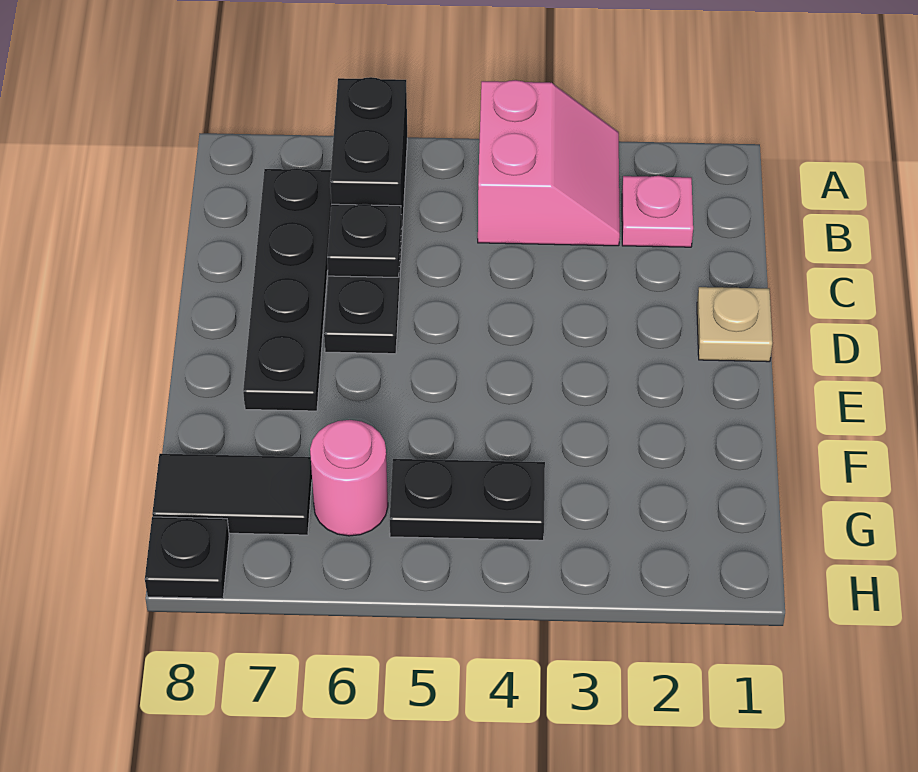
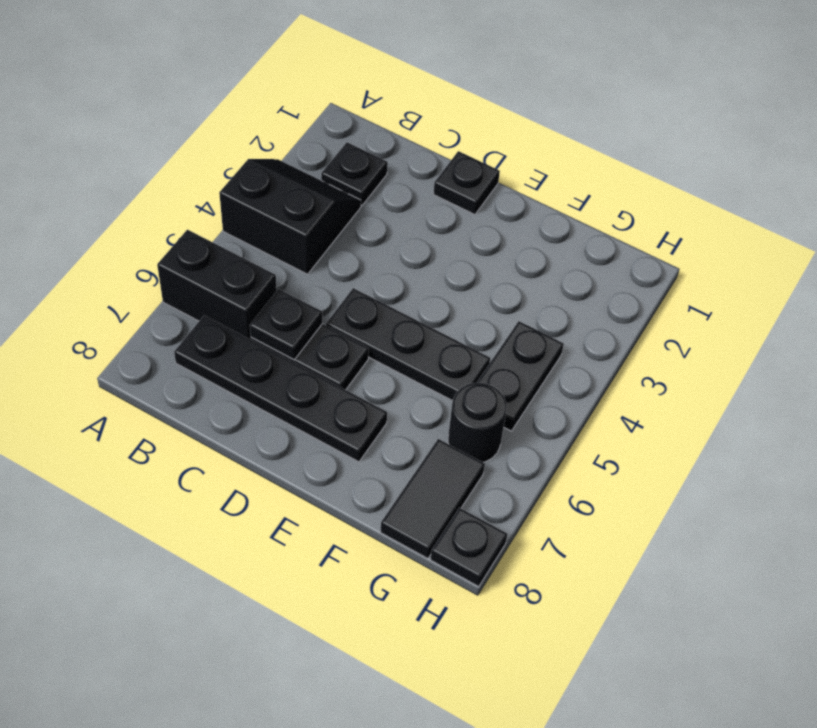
pink 2x2 slope [478,80,620,246] -> black 2x2 slope [219,159,361,274]
pink 1x1 plate [622,176,693,247] -> black 1x1 plate [321,142,388,205]
tan 1x1 plate [697,287,772,362] -> black 1x1 plate [433,151,500,215]
none -> black 1x3 plate [326,288,490,401]
pink 1x1 round brick [310,420,388,536] -> black 1x1 round brick [448,383,507,462]

